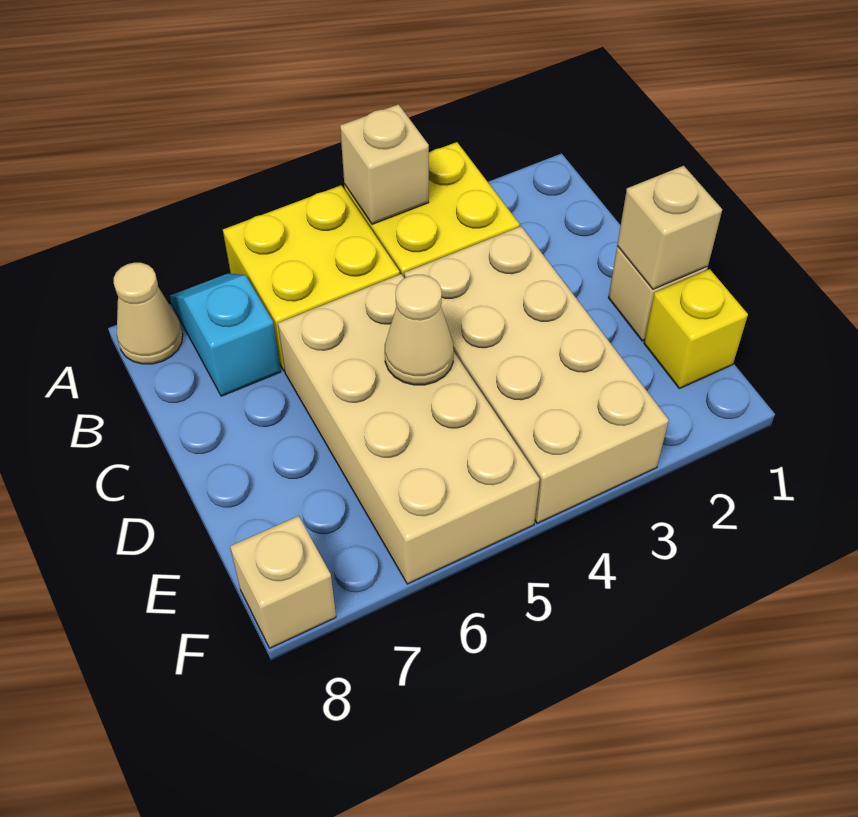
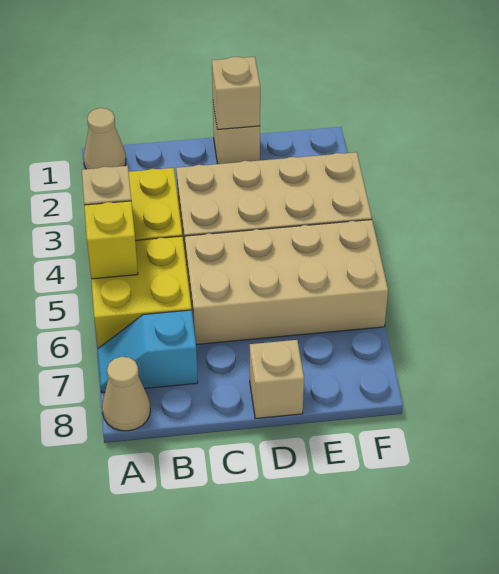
tan 1x1 cone [385,275,454,385] -> tan 1x1 cone moved to [83,108,126,169]
yellow 1x1 brick [644,269,748,389] -> yellow 1x1 brick moved to [84,201,138,279]
tan 1x1 brick [230,516,336,648] -> tan 1x1 brick moved to [250,340,304,419]

